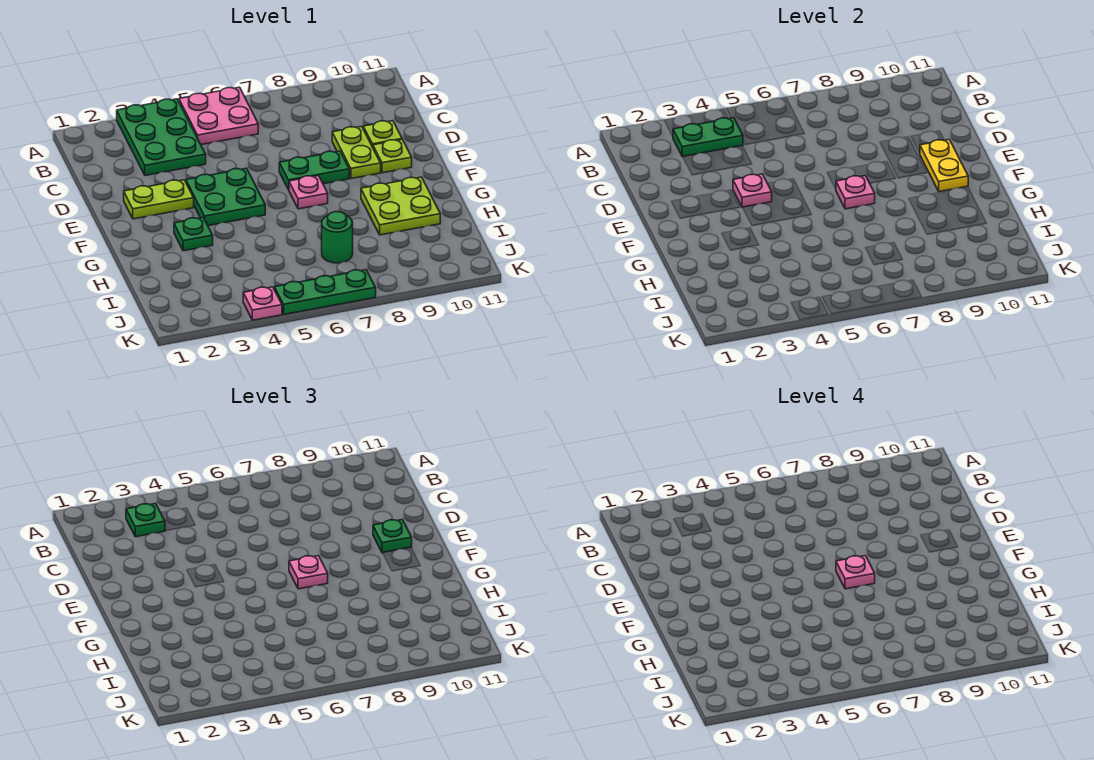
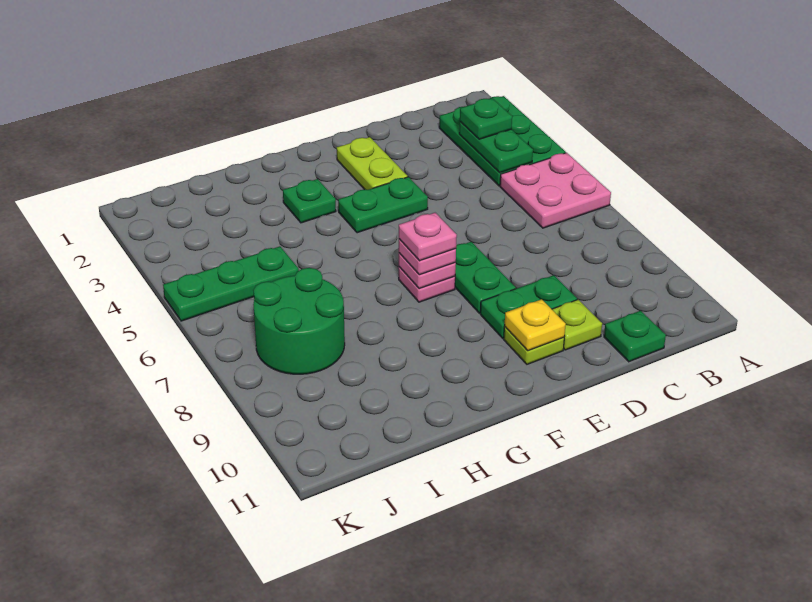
green 2x3 plate [117,99,206,176] -> green 2x3 plate turned to [439,96,566,186]
lime 1x2 plate [332,126,381,179] -> green 1x2 plate [480,275,577,338]
green 2x2 plate [186,168,265,226] -> green 1x2 plate [338,177,428,233]
pink 1x1 plate [733,174,772,207] -> none
yellow 1x2 plate [920,140,968,192] -> yellow 1x1 plate [505,299,566,351]
green 1x1 plate [373,520,412,553] -> green 1x1 plate moved to [604,311,666,362]
lime 2x2 plate [361,177,440,235] -> none
green 1x1 round brick [322,212,353,263] -> green 2x2 round brick [253,268,345,374]
pink 1x1 plate [243,287,282,320] -> none
green 1x3 plate [274,270,376,314] -> green 1x3 plate turned to [163,246,299,321]

